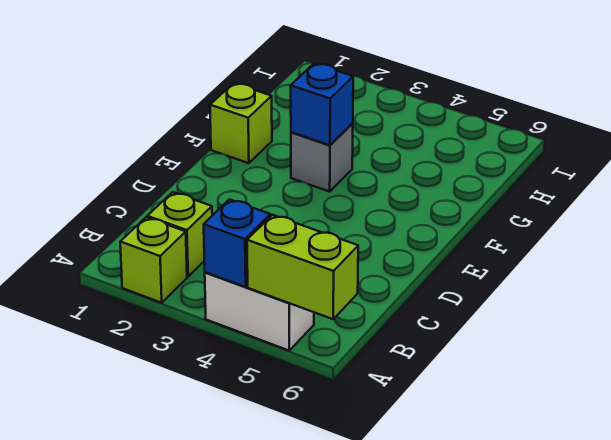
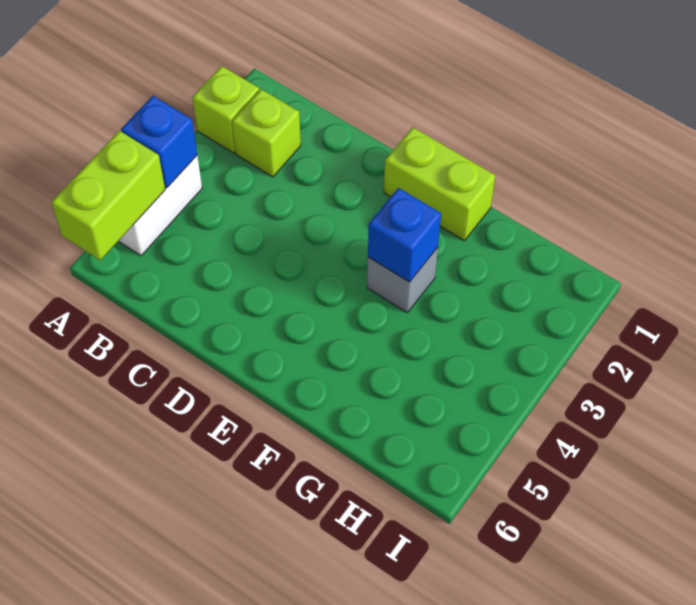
lime 1x1 brick [210,83,272,163] -> lime 1x2 brick [384,127,495,241]

